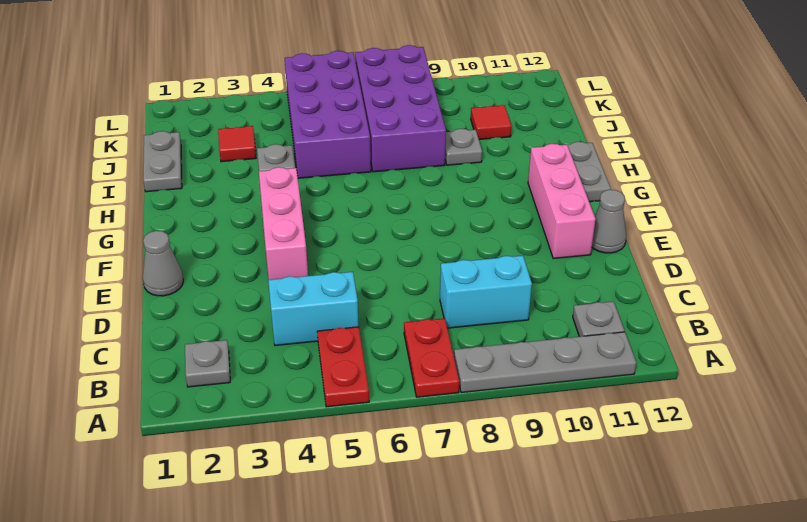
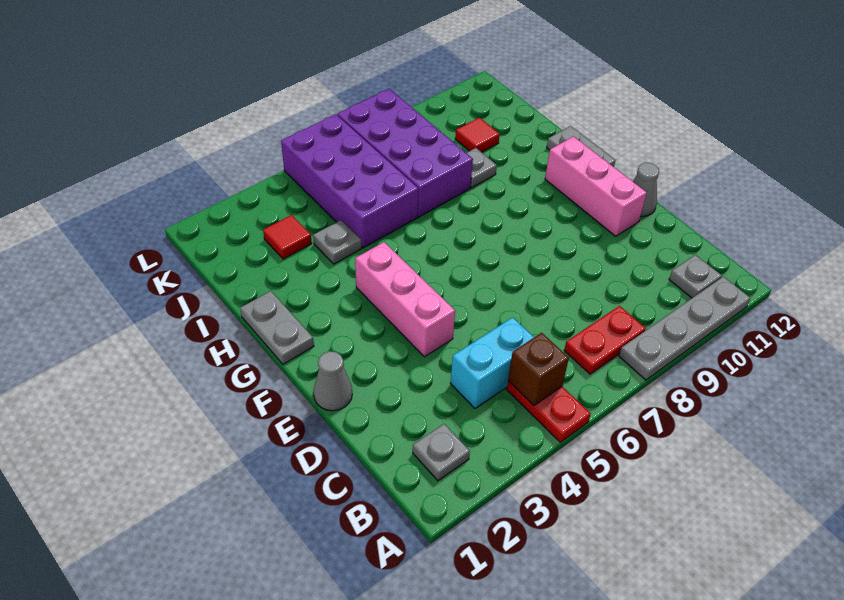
red 1x2 plate [404,318,459,397] -> red 1x2 plate turned to [564,306,646,374]
none -> brown 1x1 brick [508,333,569,406]
cyan 1x2 brick [440,256,532,328] -> none
grey 1x2 plate [143,131,182,192] -> grey 1x2 plate moved to [240,291,314,364]

